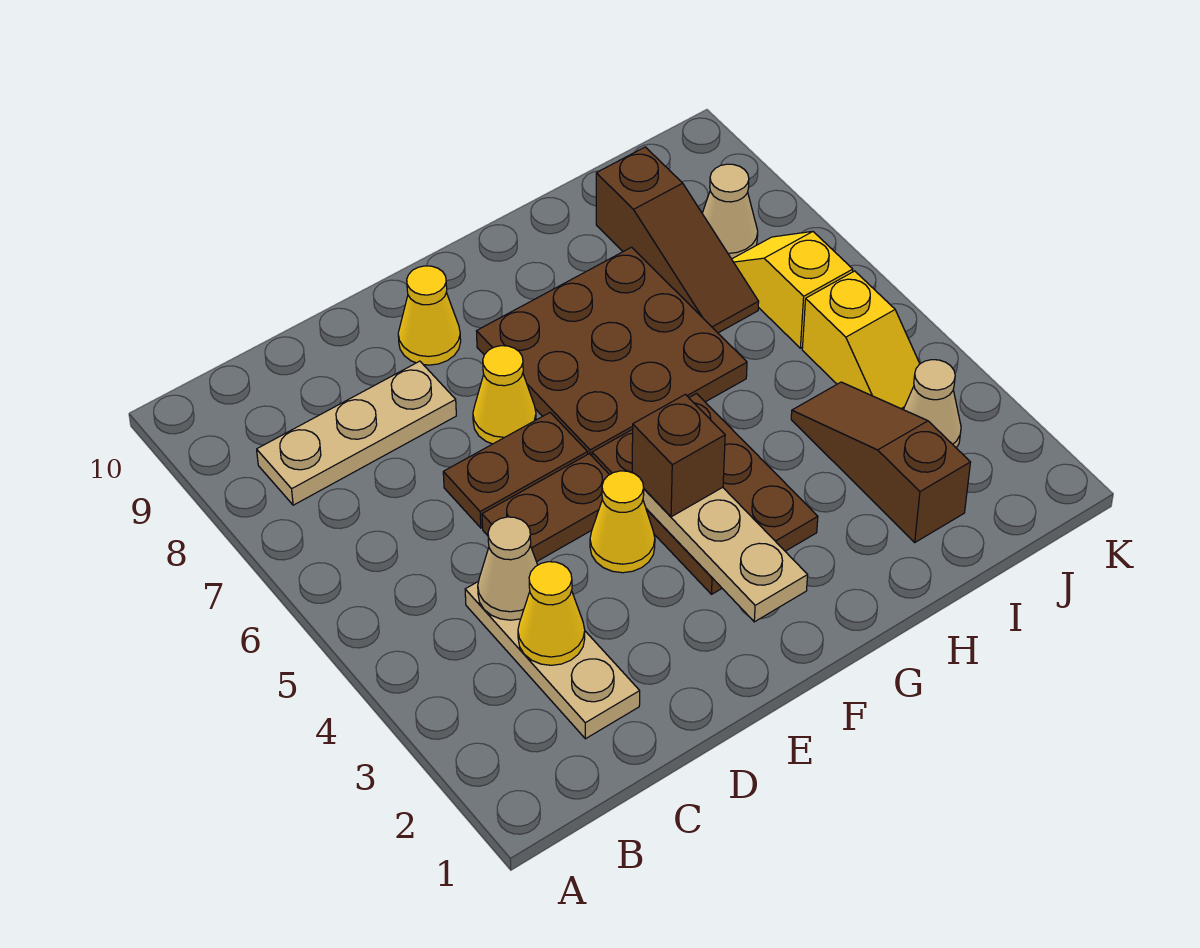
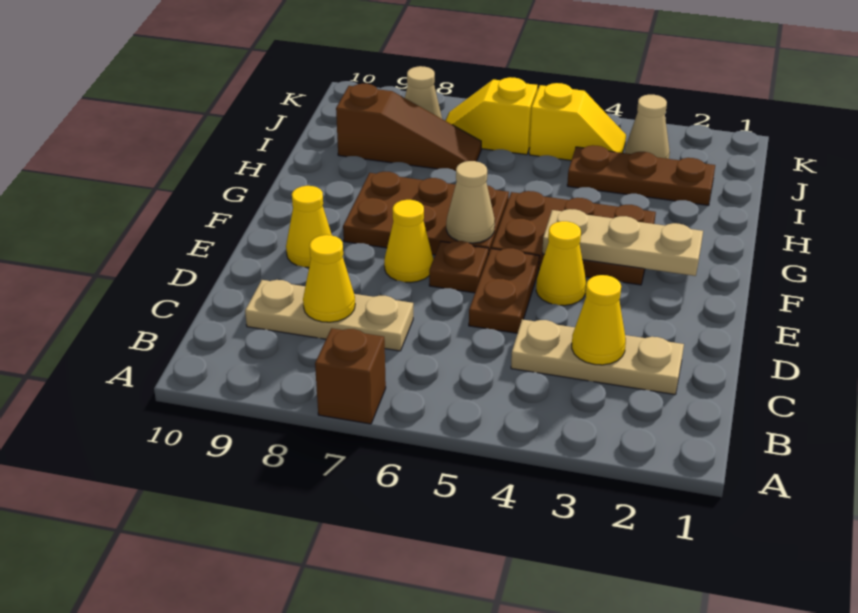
tan 1x3 plate [257,361,456,505] -> tan 1x3 plate turned to [245,280,413,351]
tan 1x1 cone [478,517,537,620] -> tan 1x1 cone moved to [446,161,495,243]
none -> yellow 1x1 cone [303,235,355,322]
brown 1x2 plate [443,413,588,528] -> brown 1x1 plate [429,241,489,293]
brown 1x1 brick [632,394,725,517] -> brown 1x1 brick moved to [315,328,386,424]
brown 3x3 plate [476,247,747,456] -> brown 2x3 plate [343,172,509,255]
brown 1x3 slope [791,382,971,542] -> brown 1x3 plate [567,145,715,205]

